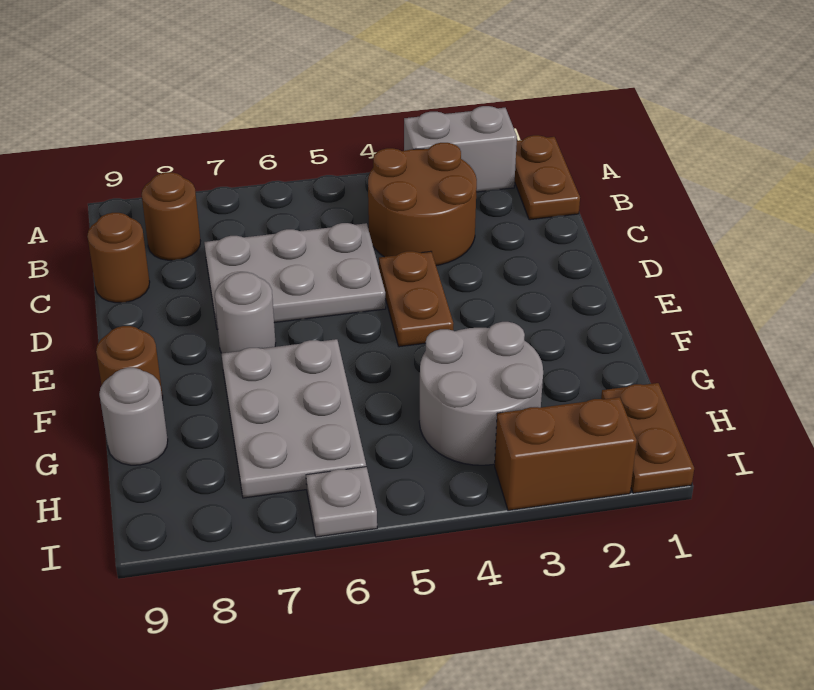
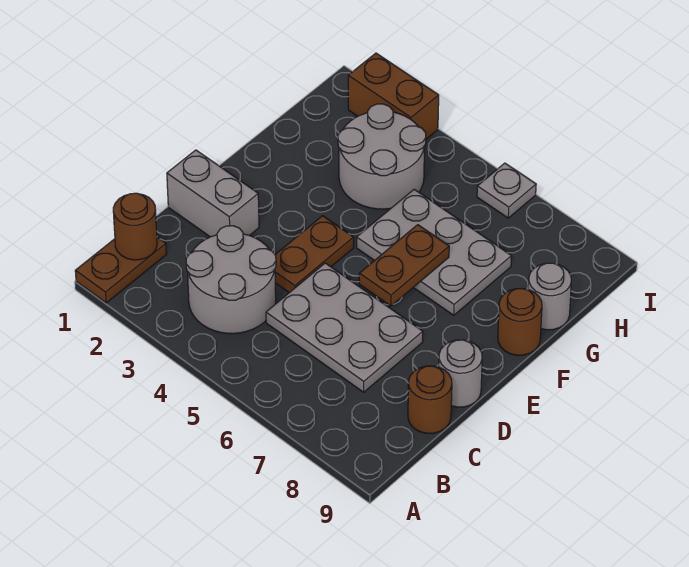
grey 1x2 brick [404,106,517,192] -> grey 1x2 brick moved to [167,150,259,237]
brown 2x2 round brick [368,143,477,266] -> grey 2x2 round brick [186,226,276,334]
brown 1x1 round brick [142,172,200,260] -> brown 1x1 round brick moved to [113,193,157,260]
grey 1x1 round brick [215,272,275,353] -> grey 1x1 round brick moved to [439,340,482,407]
grey 2x3 plate [222,339,366,498] -> grey 2x3 plate turned to [357,189,512,315]
brown 1x2 plate [601,383,694,493] -> brown 1x2 plate moved to [359,225,449,306]

